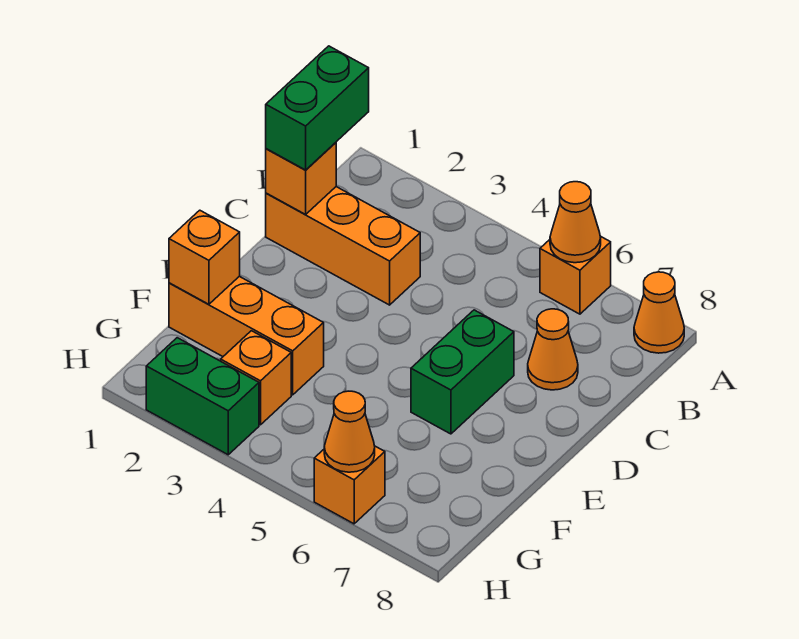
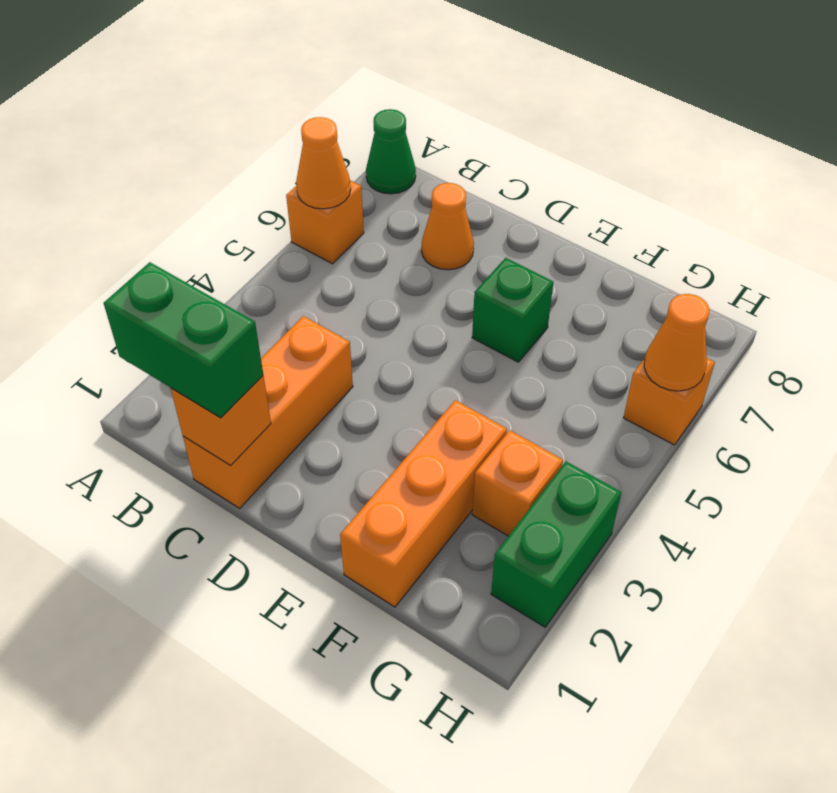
orange 1x1 cone [634,272,684,353] -> green 1x1 cone [366,109,416,194]
green 1x2 brick [411,310,514,434] -> green 1x1 brick [472,258,553,362]
orange 1x1 brick [169,210,240,304] -> none

